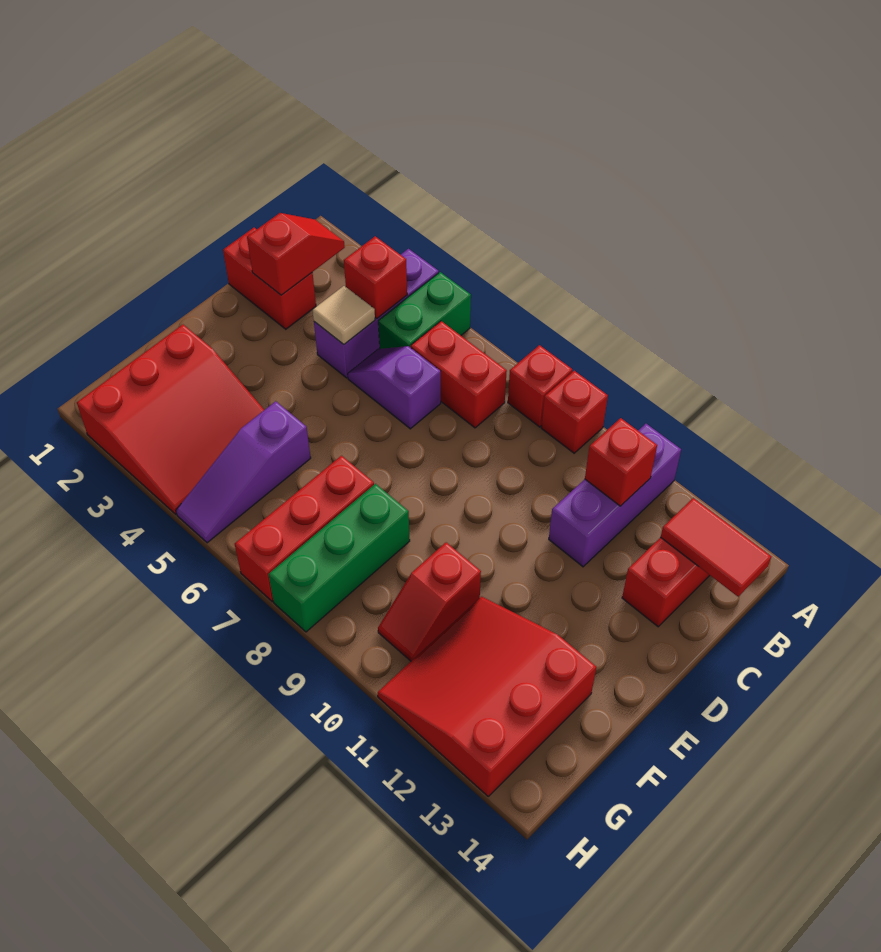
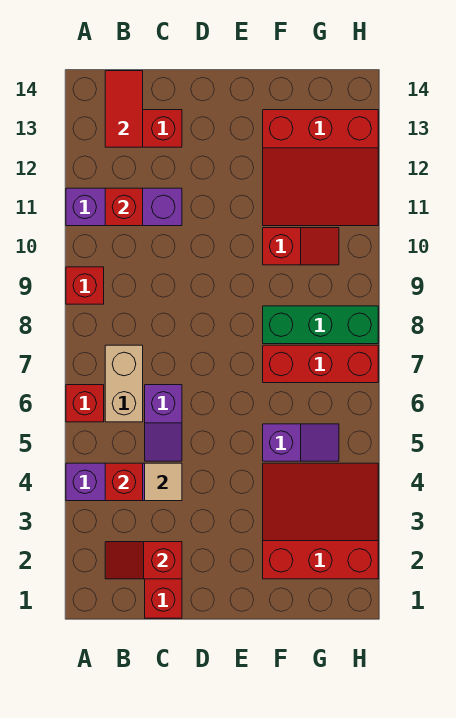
green 1x2 brick [378,272,471,349] -> none
red 1x1 brick [508,345,572,427] -> red 1x1 brick moved to [66,385,104,422]
red 1x2 brick [411,321,507,428] -> tan 1x2 brick [105,345,143,422]
purple 1x3 slope [176,401,311,543] -> purple 1x2 slope [263,424,339,461]

